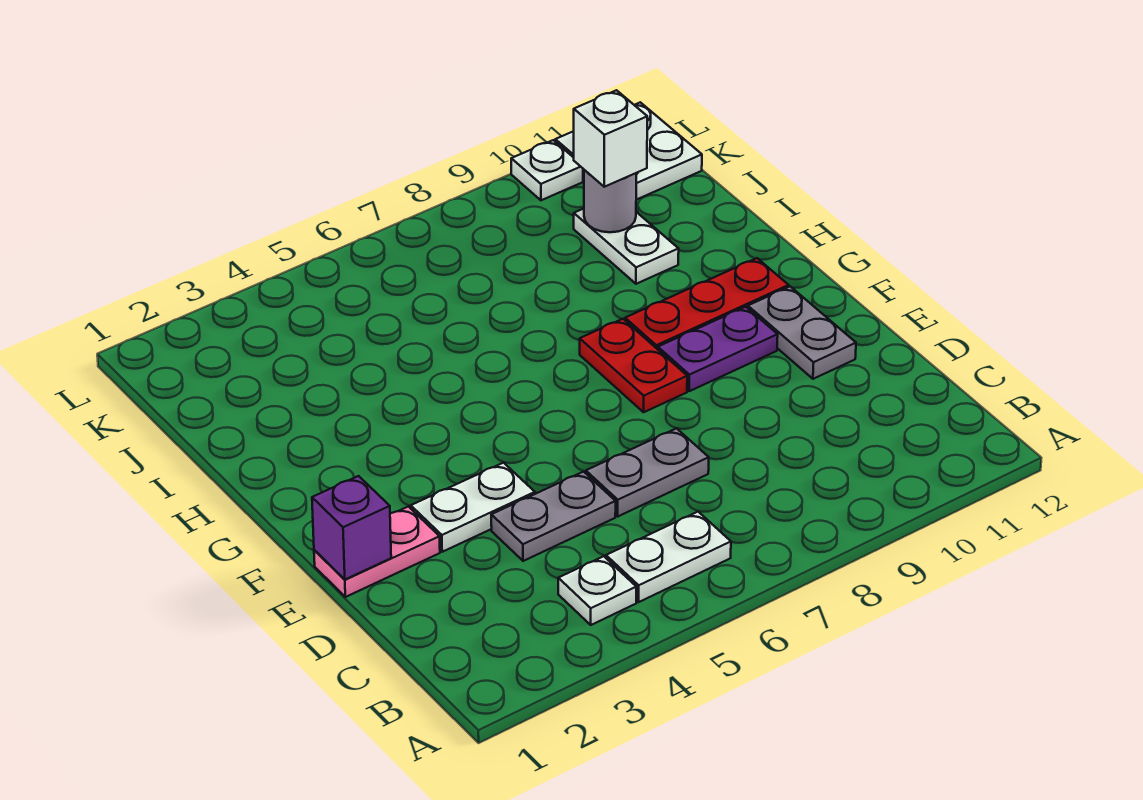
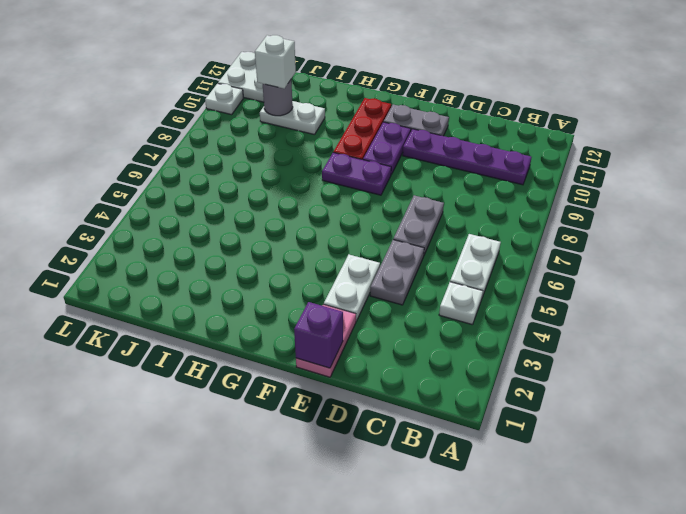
none -> purple 1x4 plate [403,129,532,185]
red 1x2 plate [580,319,687,412] -> purple 1x2 plate [322,153,391,195]

